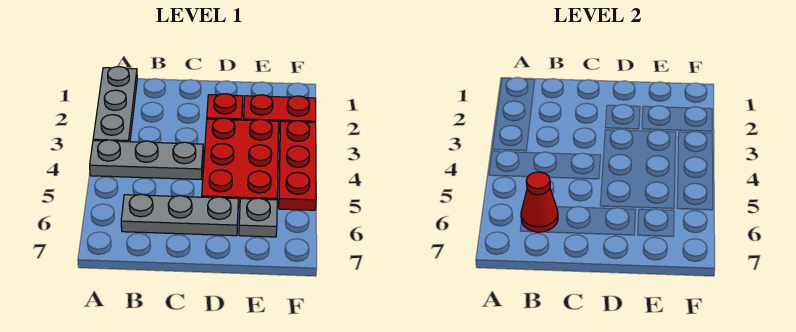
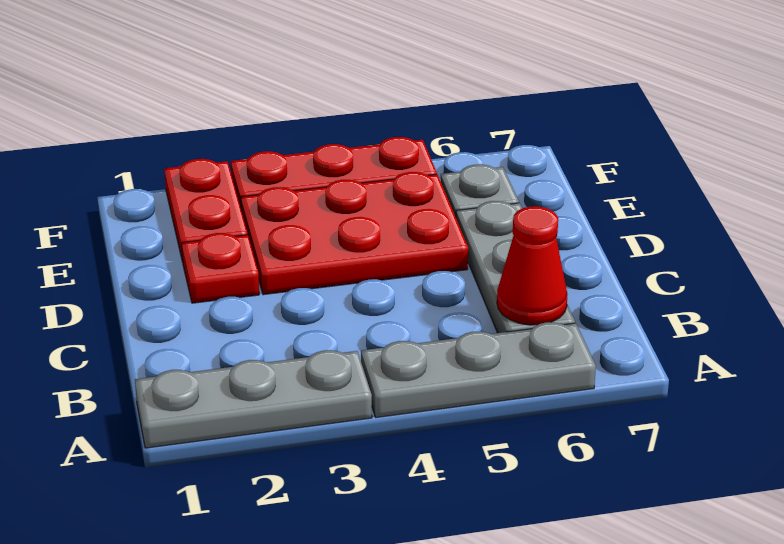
grey 1x3 plate [90,140,203,179] -> grey 1x3 plate turned to [361,322,596,418]

